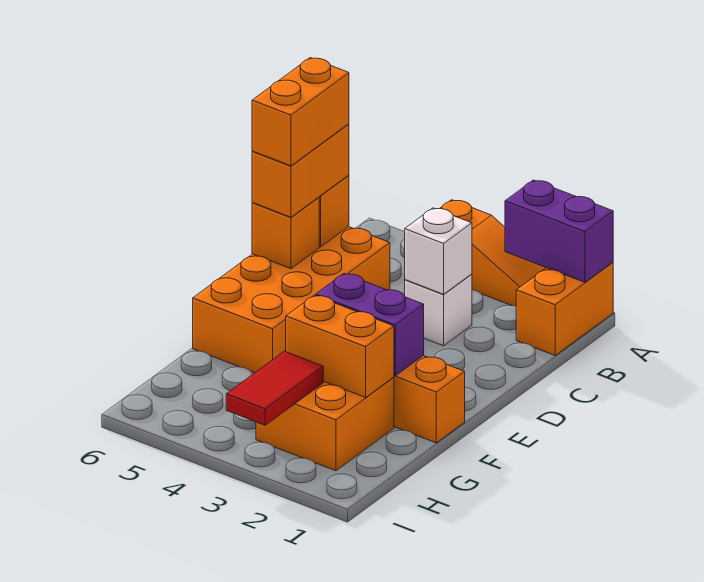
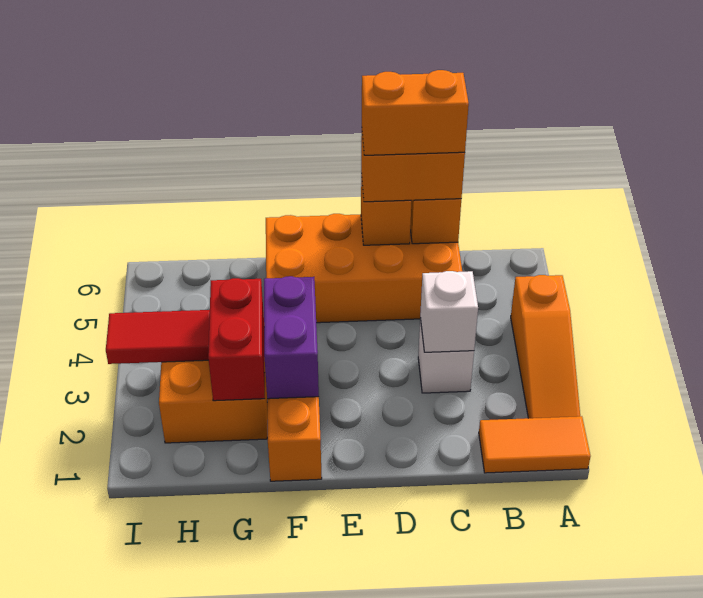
orange 1x2 brick [516,262,613,355] -> orange 1x2 tile [479,416,591,473]
purple 1x2 brick [505,180,613,282] -> none
orange 1x2 brick [286,295,394,397] -> red 1x2 brick [208,278,265,401]

